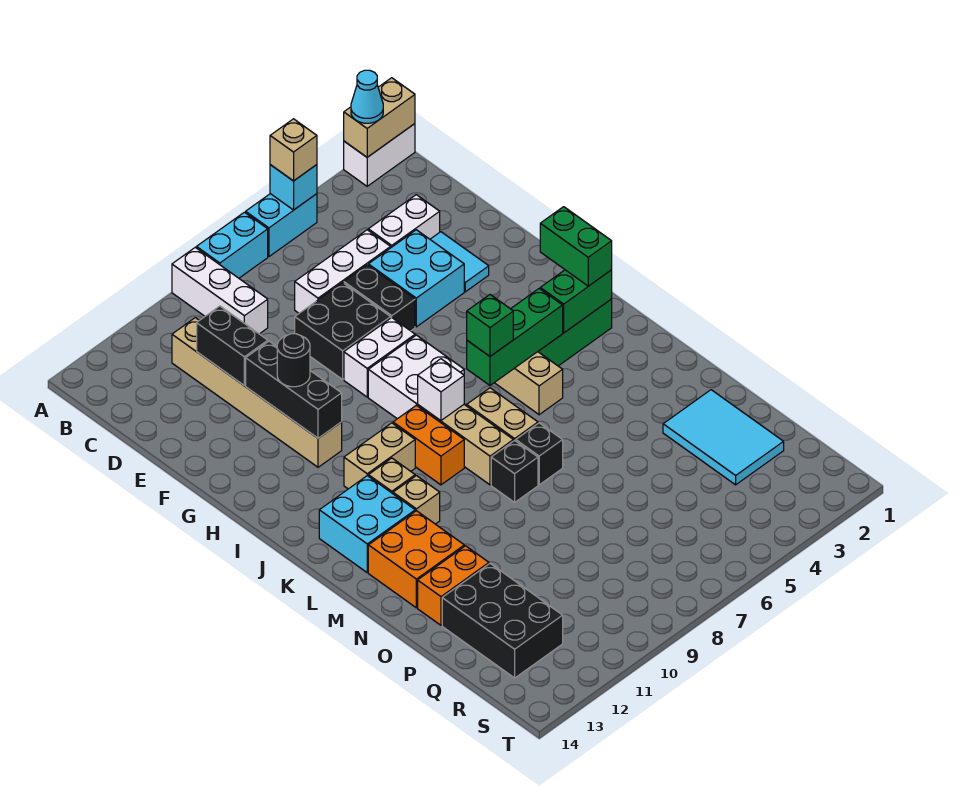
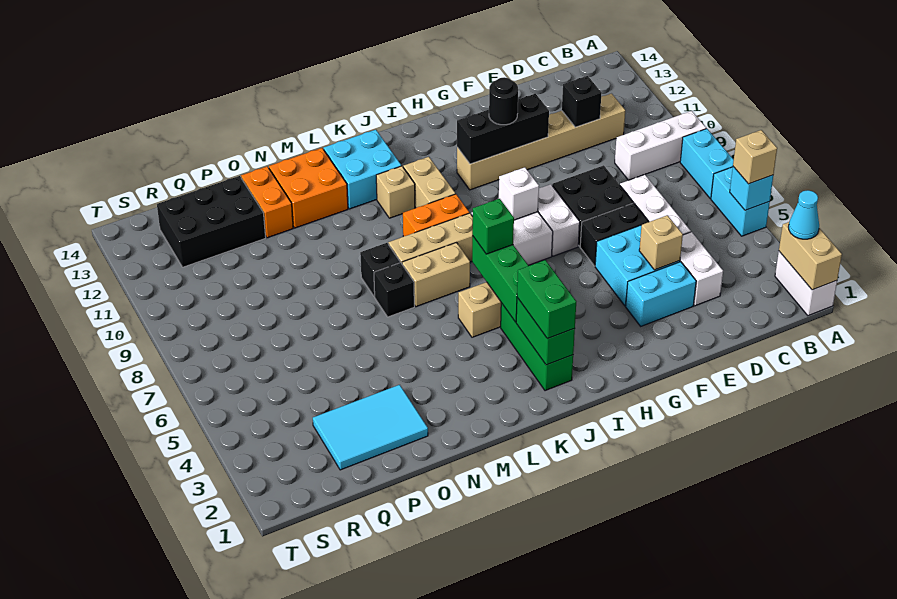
black 1x2 brick [197,306,268,385] -> black 1x1 brick [562,76,601,127]
cyan 1x2 tile [430,232,489,292] -> cyan 1x2 brick [626,262,696,326]
green 1x2 brick [540,207,612,286] -> green 1x2 brick turned to [517,260,576,339]
white 1x1 brick [418,359,464,421] -> white 1x1 brick moved to [498,167,539,220]
tan 1x1 brick [393,476,440,524] -> tan 1x1 brick moved to [639,215,683,270]

